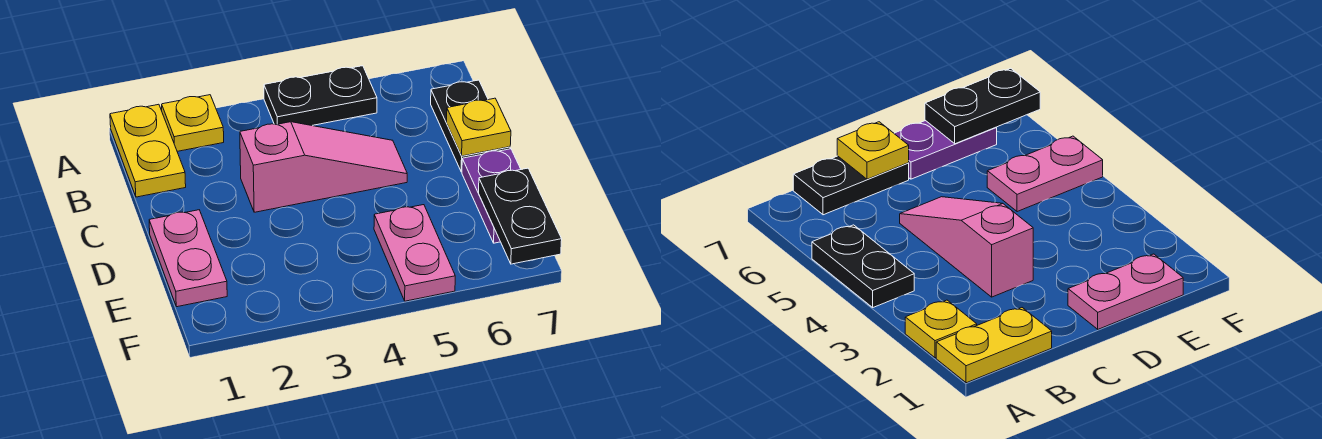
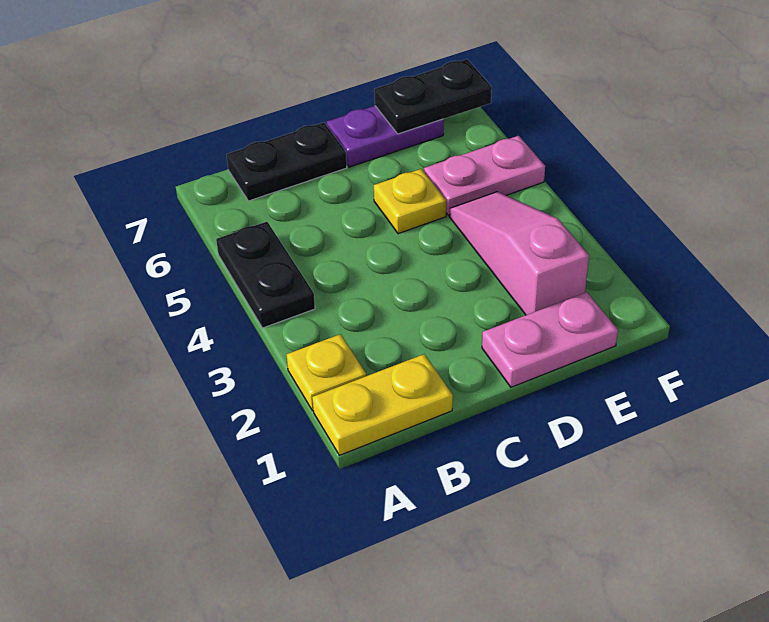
pink 1x3 slope [240,122,407,212] -> pink 1x3 slope moved to [450,192,589,315]
yellow 1x1 plate [447,98,511,156] -> yellow 1x1 plate moved to [374,169,446,234]

